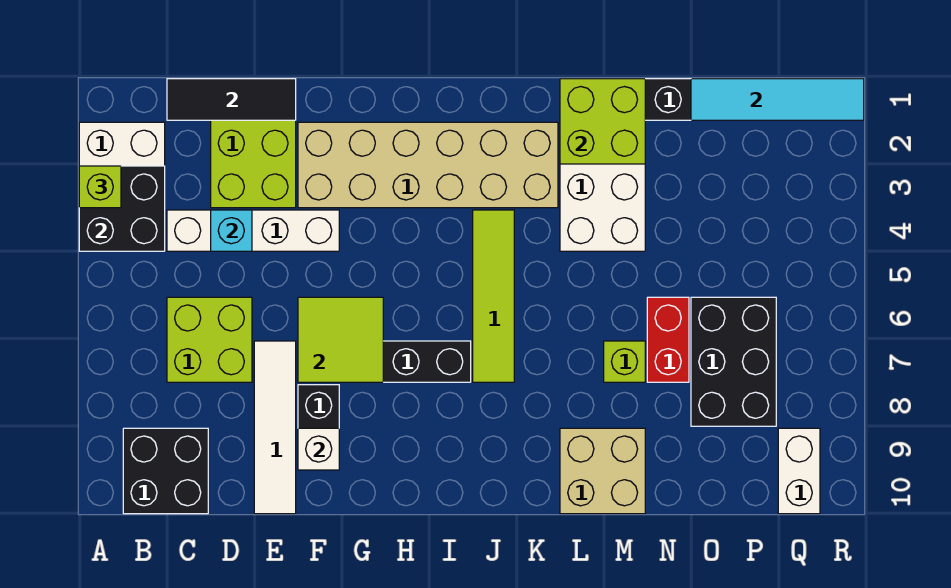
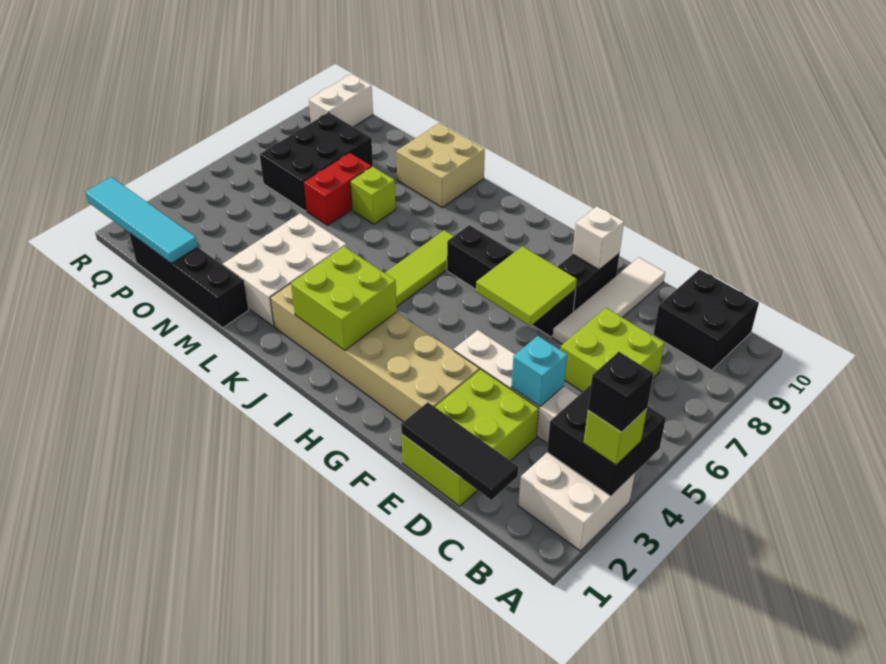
none -> black 1x1 brick [588,352,654,432]
lime 2x2 brick [560,79,645,164] -> lime 2x2 brick moved to [291,247,397,350]

